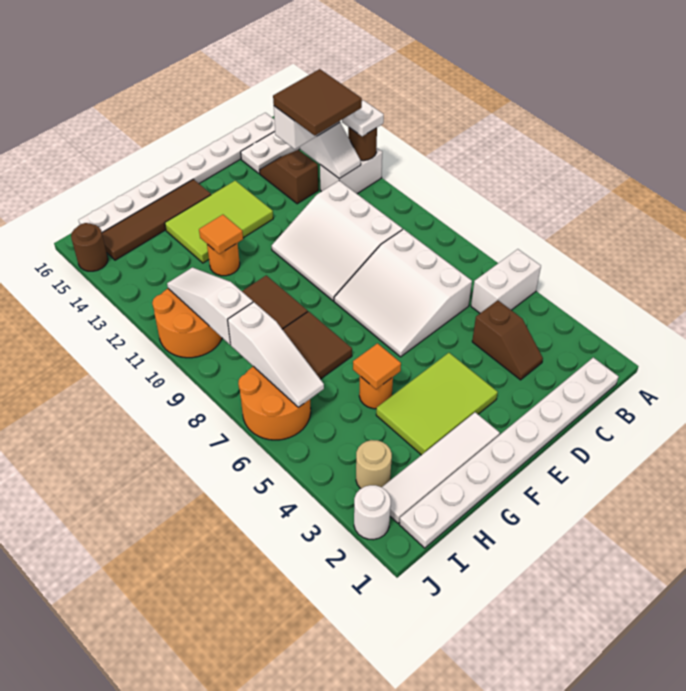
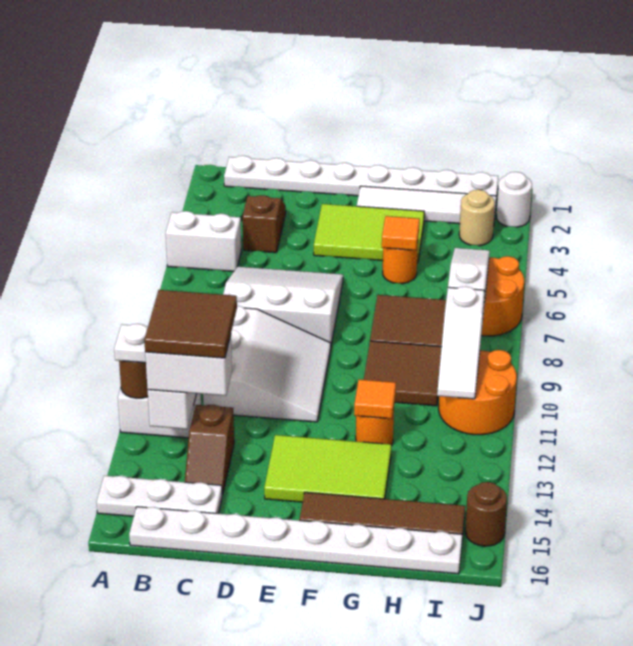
white 3x3 slope [334,229,472,357] -> white 3x3 slope turned to [223,267,343,345]

